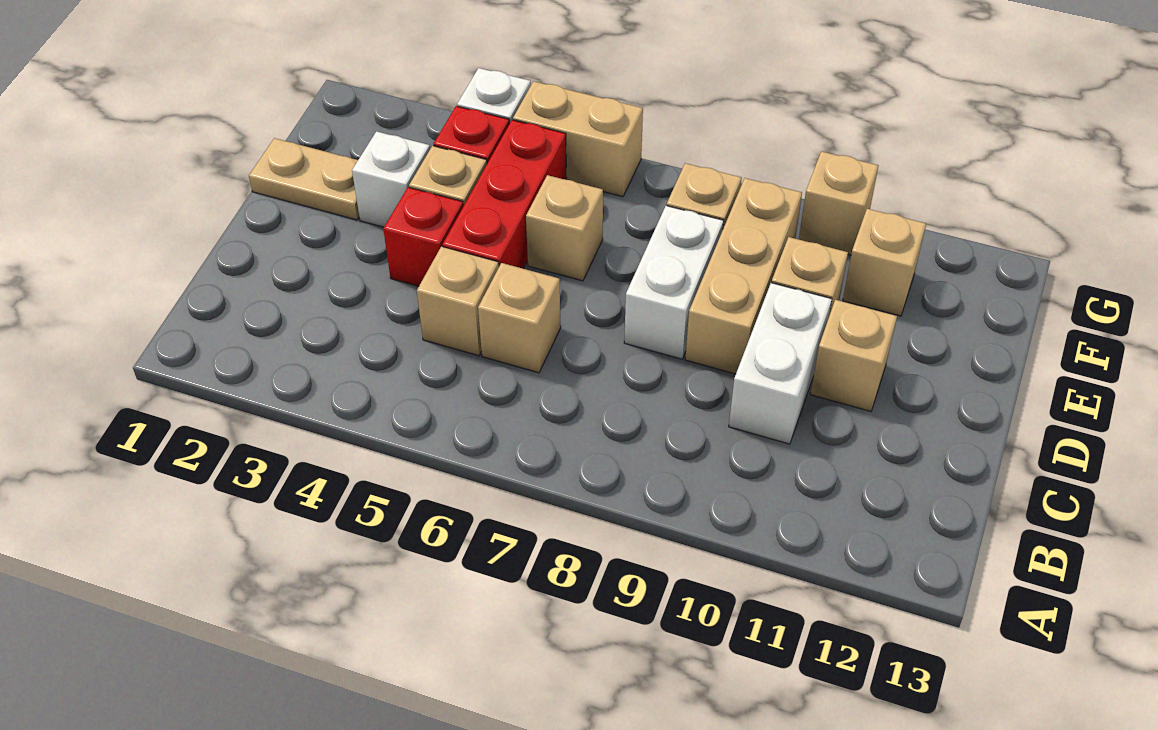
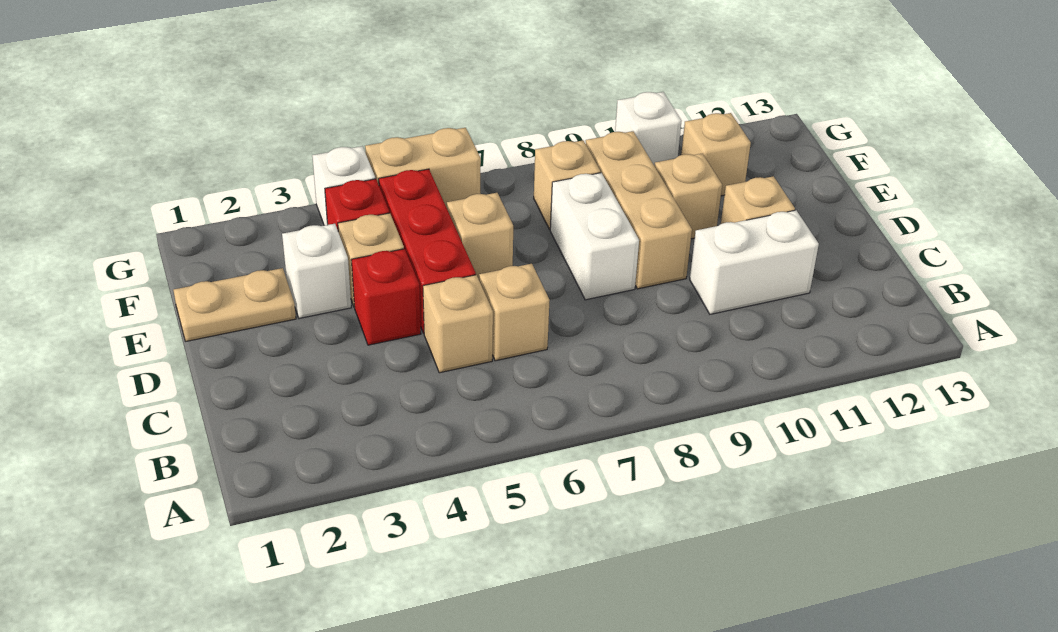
white 1x2 brick [729,283,832,444] -> white 1x2 brick turned to [690,210,819,314]
tan 1x1 brick [799,151,878,255] -> white 1x1 brick [615,92,681,166]

